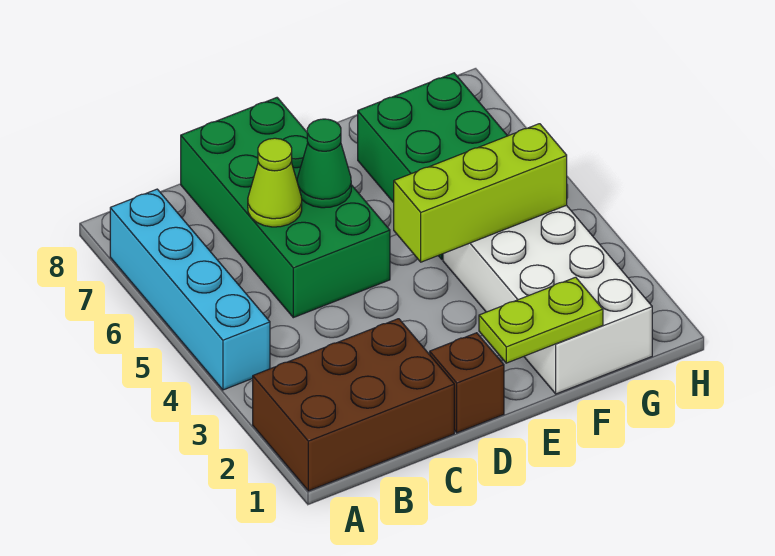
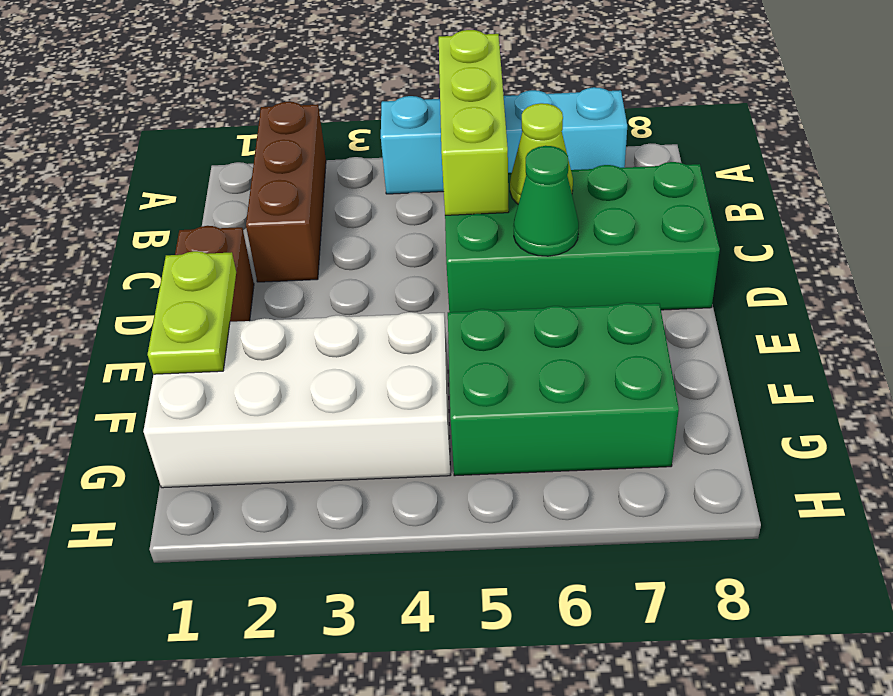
brown 2x3 brick [253,319,454,491] -> brown 1x3 brick [246,102,326,282]
lime 1x3 brick [394,124,567,262] -> lime 1x3 brick moved to [439,30,509,215]

